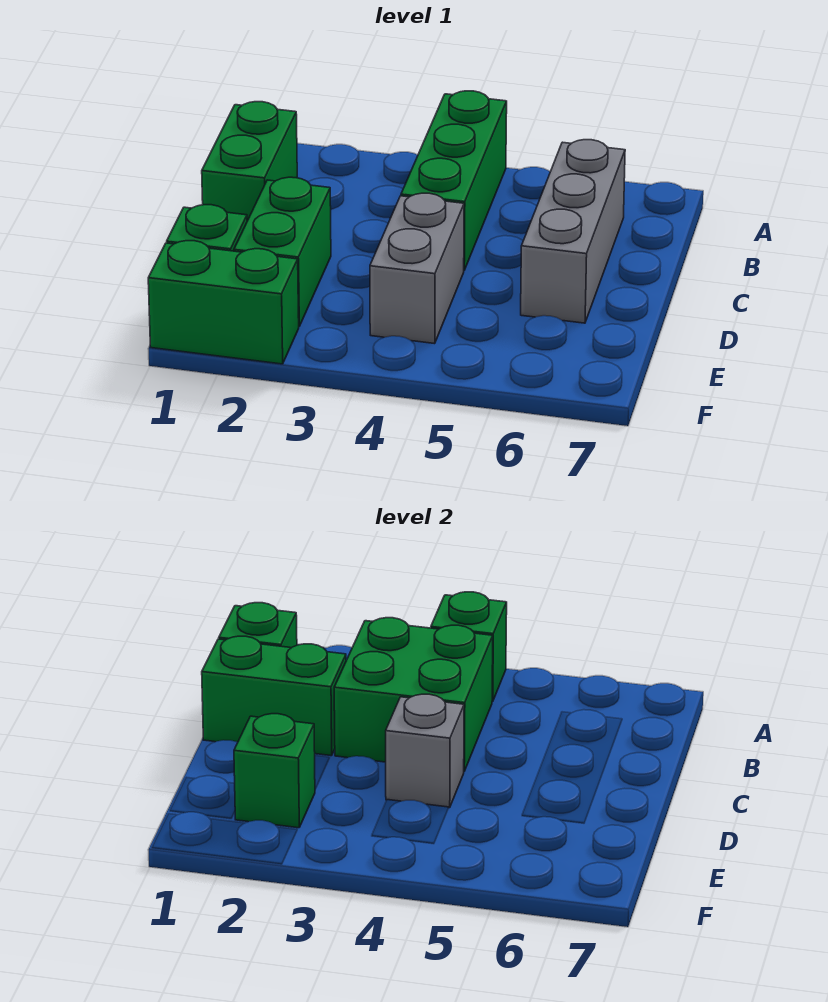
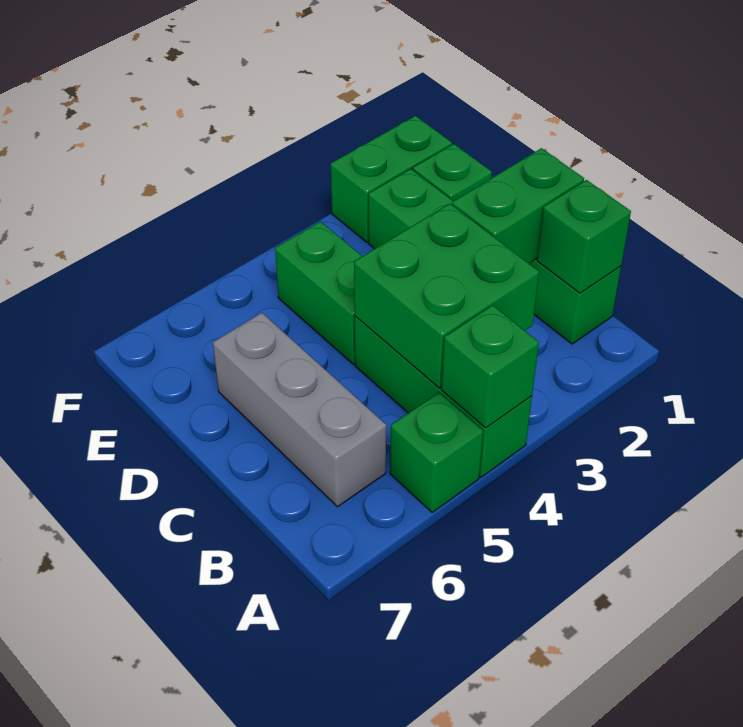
grey 1x2 brick [370,193,464,344] -> green 1x2 brick [275,221,362,364]
grey 1x1 brick [386,694,464,808] -> none
green 1x1 brick [234,714,315,828] -> green 1x1 brick moved to [390,393,483,512]

